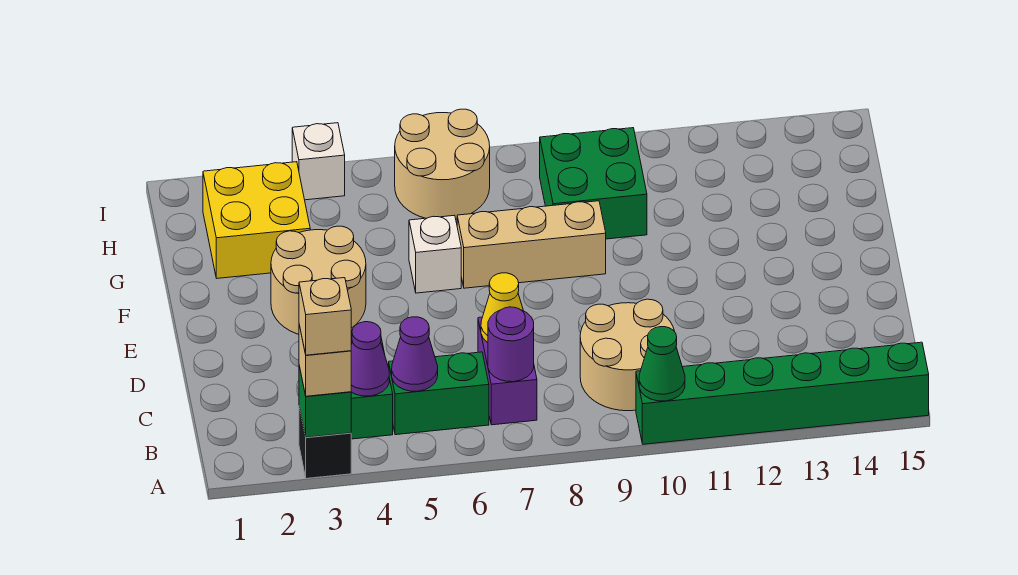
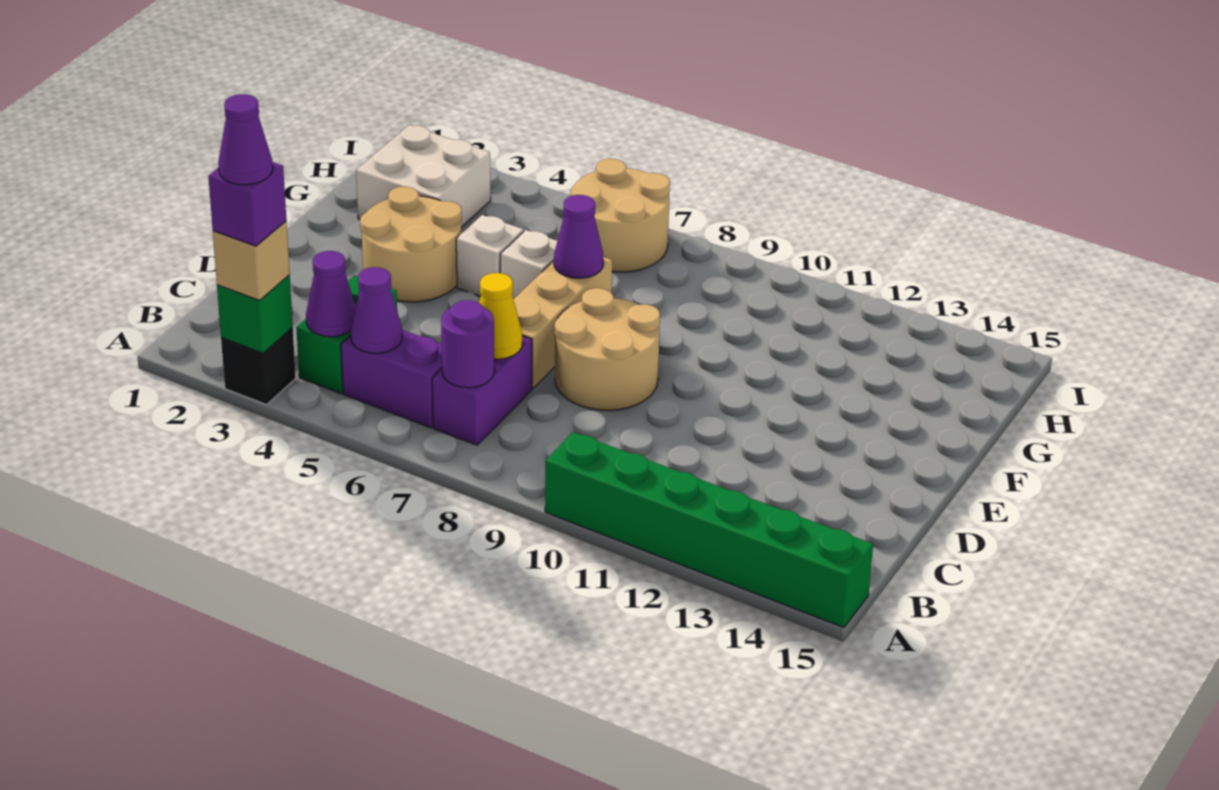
tan 1x1 brick [299,278,351,355] -> purple 1x1 brick [208,162,286,246]
none -> purple 1x1 cone [218,94,273,185]
green 1x1 cone [639,327,685,401] -> none
green 1x2 brick [389,352,489,435] -> purple 1x2 brick [341,330,442,428]
tan 2x2 round brick [580,299,675,411] -> tan 2x2 round brick moved to [555,288,660,410]
tan 1x3 brick [457,201,606,288] -> tan 1x3 brick turned to [513,257,612,388]
none -> purple 1x1 cone [554,195,603,278]
yellow 2x2 brick [203,162,310,278] -> white 2x2 brick [356,125,491,227]
green 2x2 brick [540,128,647,239] -> none
white 1x1 brick [292,123,345,200] -> white 1x1 brick moved to [456,215,524,296]

